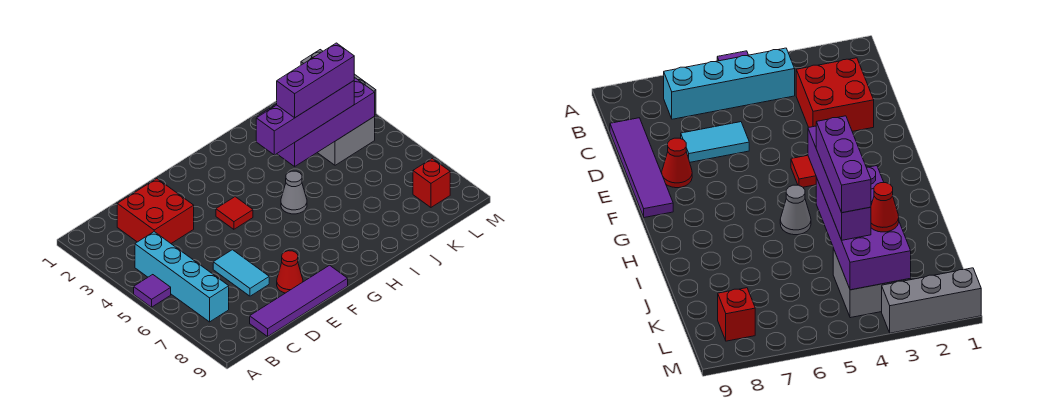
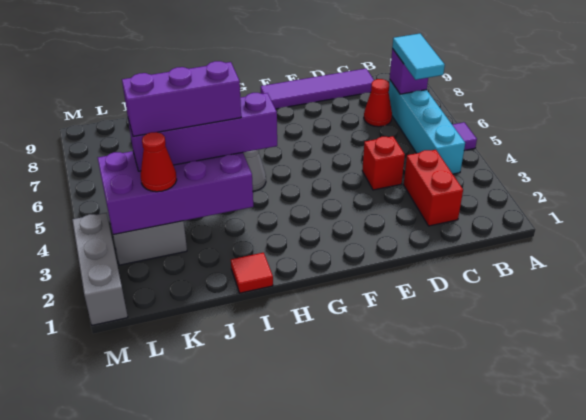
none -> purple 1x1 brick [390,49,428,94]
red 2x2 brick [117,179,194,243] -> red 1x2 brick [404,150,463,226]
cyan 1x2 tile [213,250,269,296] -> cyan 1x2 tile moved to [392,34,445,80]
red 1x1 cone [277,251,303,293] -> red 1x1 cone moved to [364,79,392,127]
red 1x1 tile [216,197,253,229] -> red 1x1 tile moved to [231,253,273,293]
red 1x1 brick [413,158,450,207] -> red 1x1 brick moved to [362,136,405,190]

